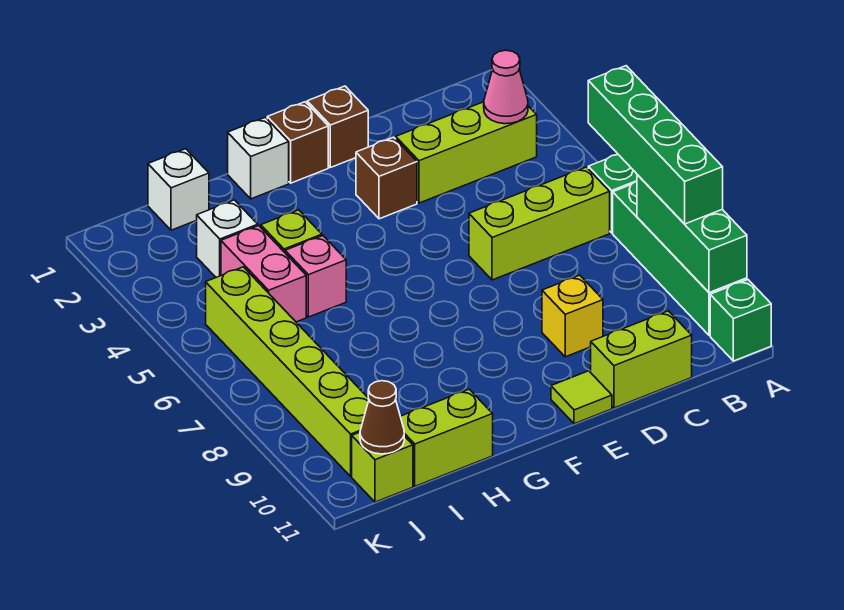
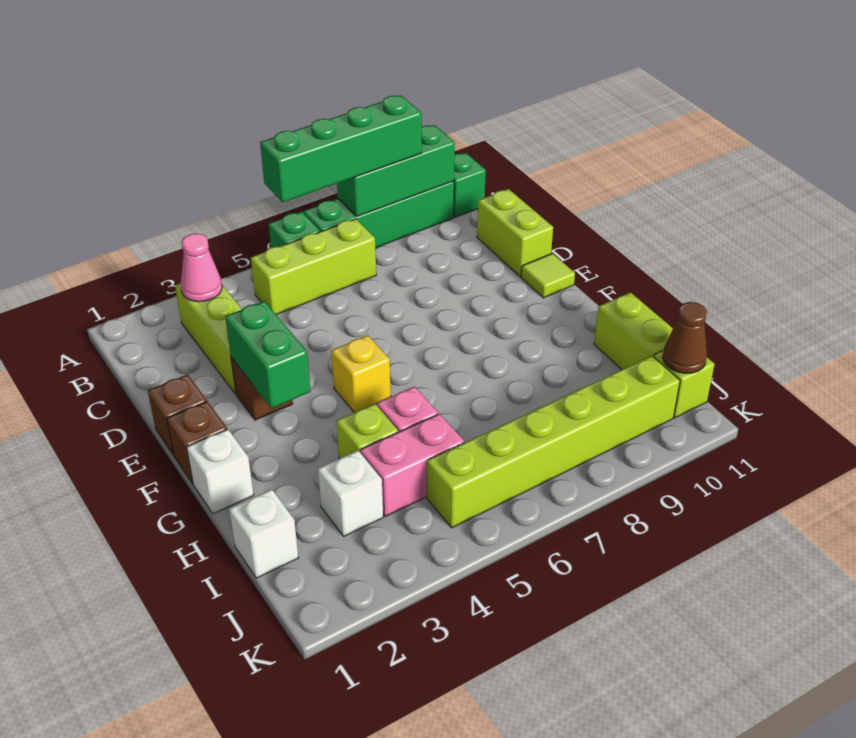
lime 1x3 brick [469,167,610,280] -> lime 1x3 brick turned to [251,219,376,315]
yellow 1x1 brick [542,275,603,357] -> yellow 1x1 brick moved to [331,335,391,413]
none -> green 1x2 brick [225,301,311,408]

